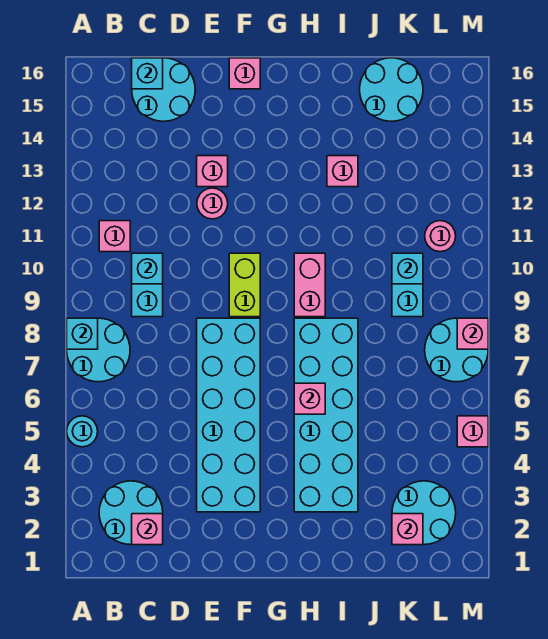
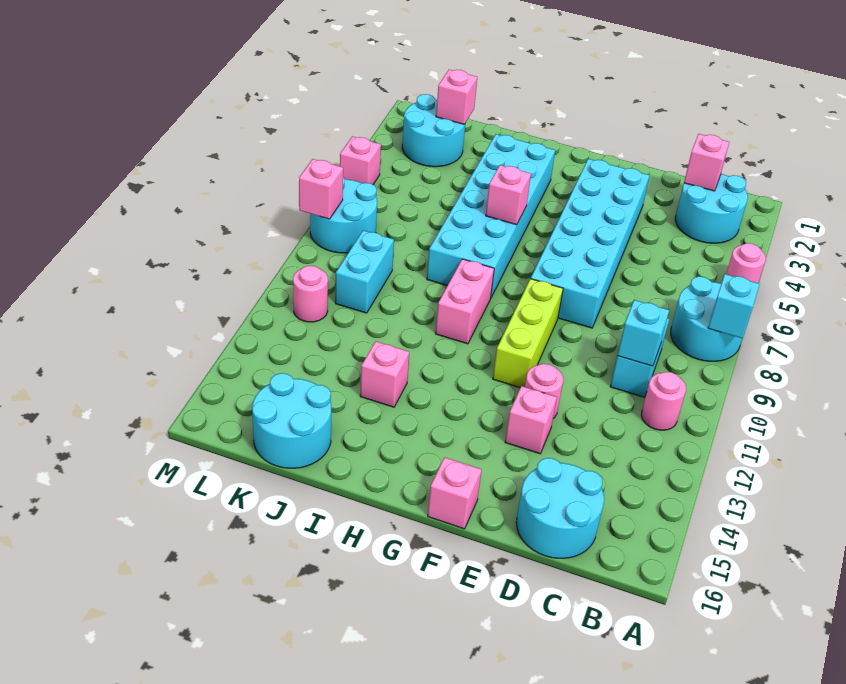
cyan 1x1 round brick [67,416,98,447] -> pink 1x1 round brick [726,243,766,283]
pink 1x1 brick [99,221,130,252] -> pink 1x1 round brick [641,372,686,430]
cyan 1x1 brick [132,58,163,89] -> none
lime 1x2 brick [229,253,260,317] -> lime 1x3 brick [493,279,563,388]
cyan 1x1 brick [392,253,423,284] -> none

